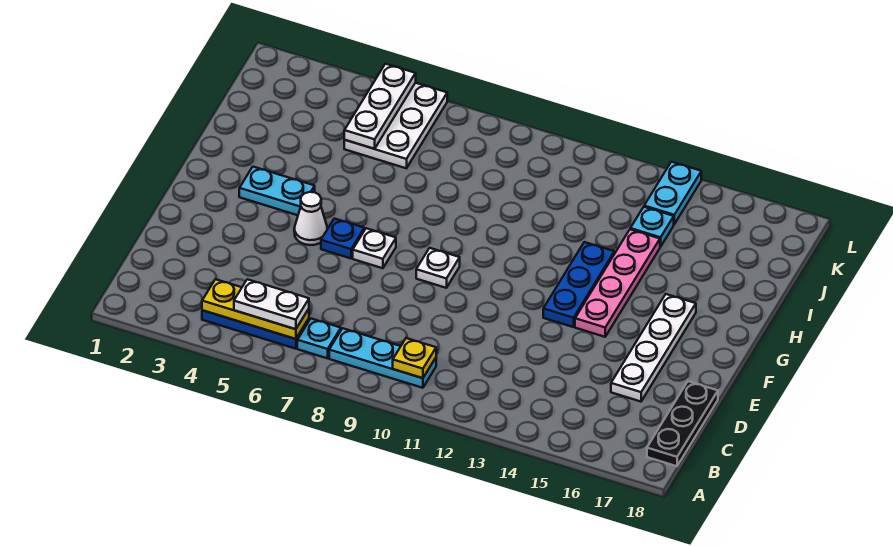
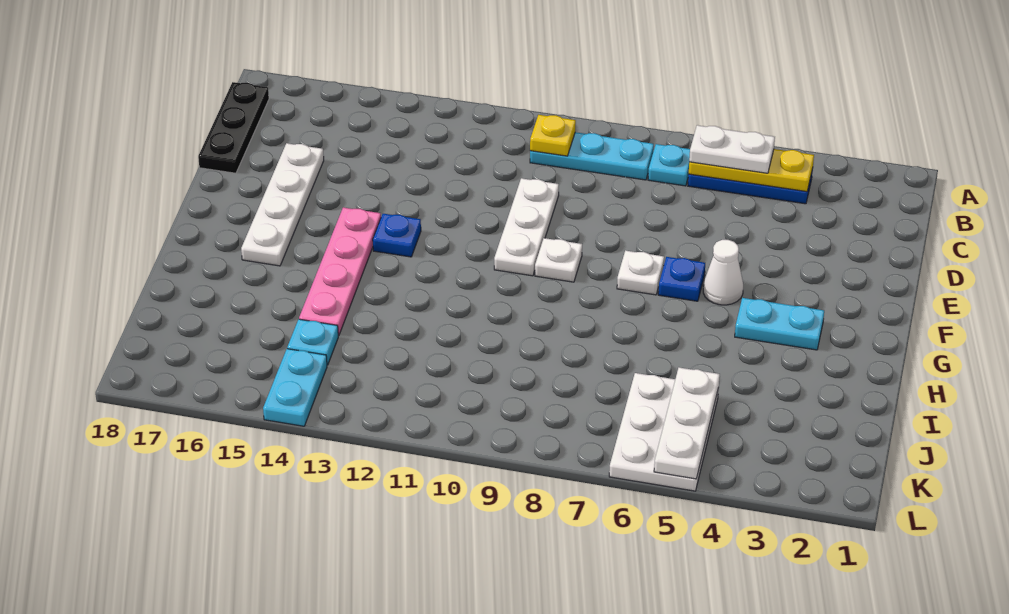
none -> white 1x3 plate [494,178,559,276]
blue 1x3 plate [543,242,614,327] -> blue 1x1 plate [373,214,421,257]

